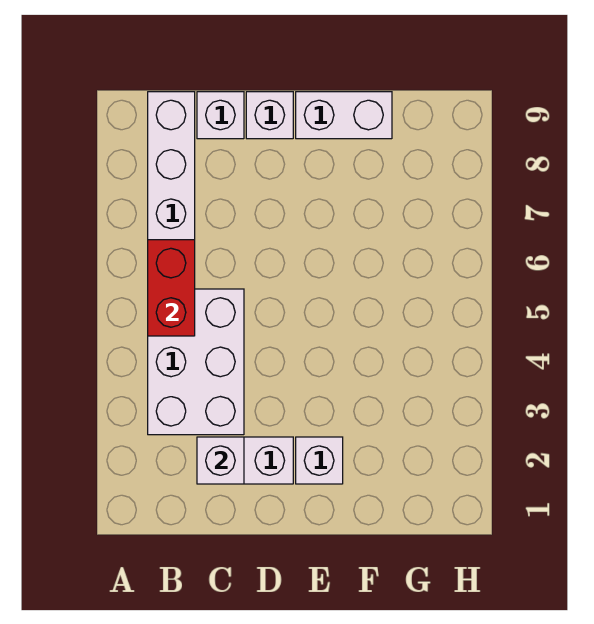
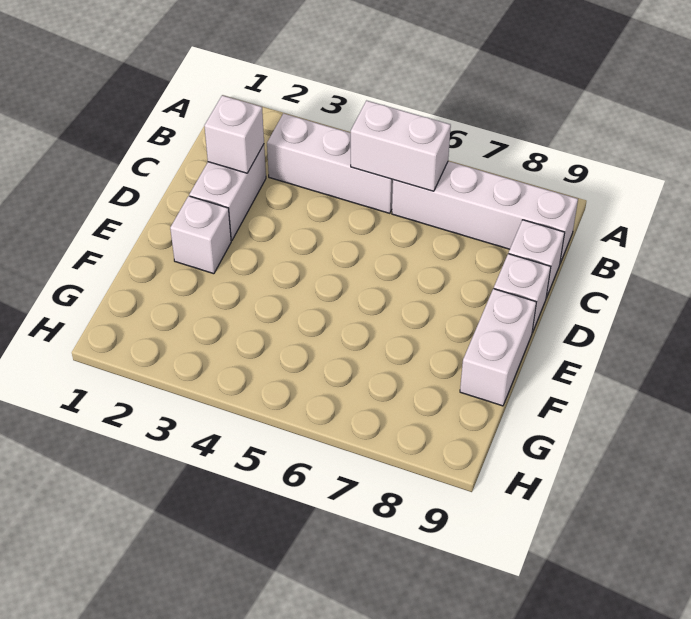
white 2x3 brick [148,289,244,435] -> white 1x3 brick [267,113,393,213]
red 1x2 brick [148,240,195,336] -> white 1x2 brick [351,101,451,191]

